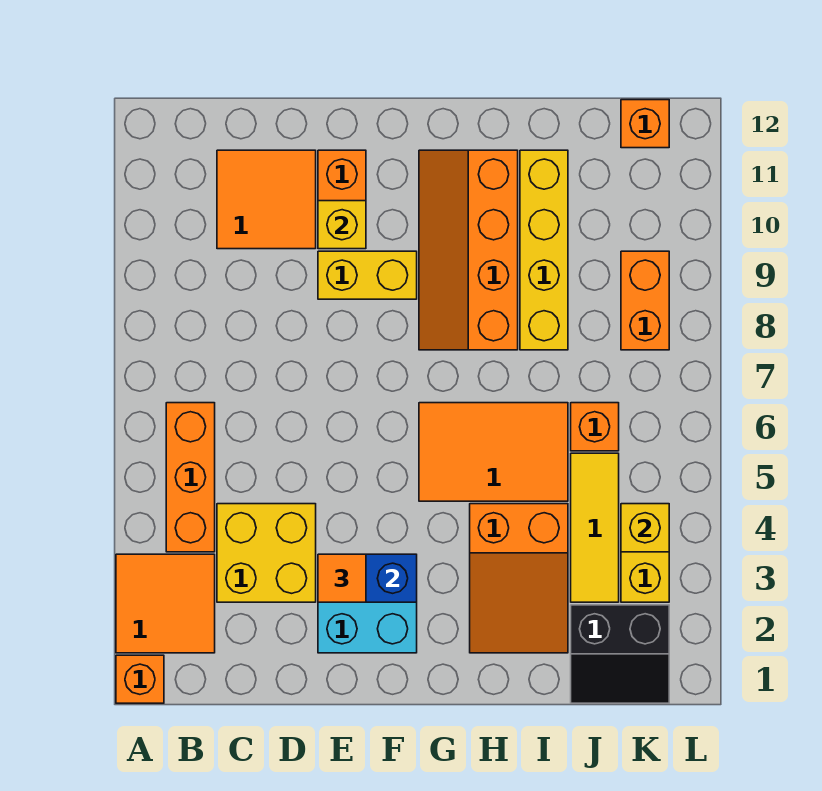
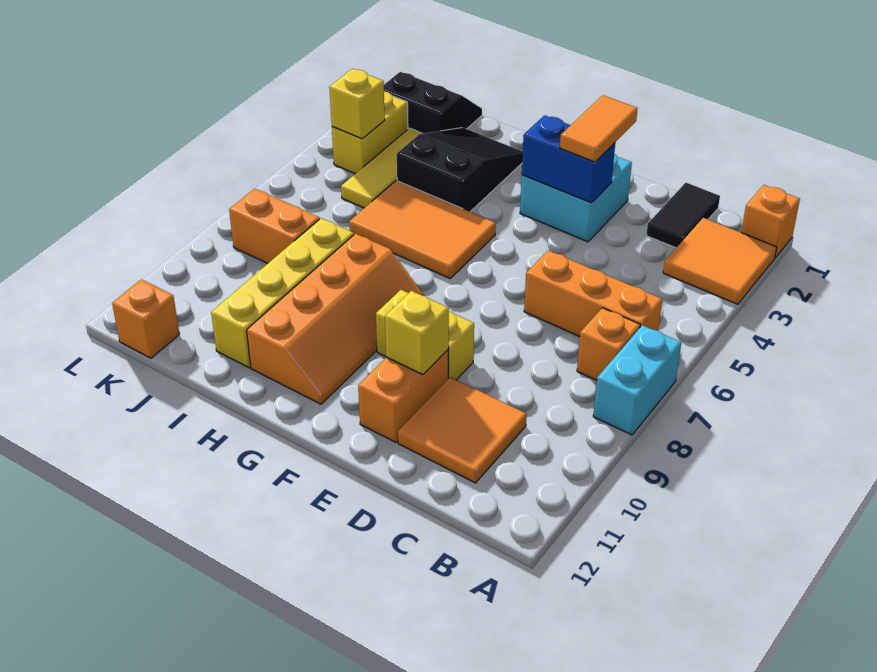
none -> cyan 1x2 brick [593,325,681,435]
orange 1x3 brick [166,403,215,552] -> orange 1x3 brick turned to [524,250,662,337]
none -> black 1x2 tile [646,183,720,248]
yellow 2x2 brick [217,504,316,602] -> none
orange 1x1 tile [318,554,366,602] -> orange 1x2 tile [560,95,638,162]
orange 2x3 slope [470,504,568,653] -> black 2x3 slope [397,128,523,212]
orange 1x1 brick [571,403,619,451] -> orange 1x1 brick moved to [577,308,640,380]
orange 1x2 brick [621,251,669,350] -> orange 1x2 brick turned to [229,189,320,264]

